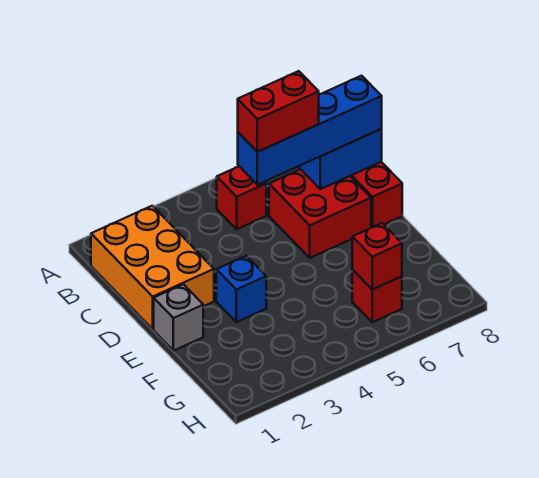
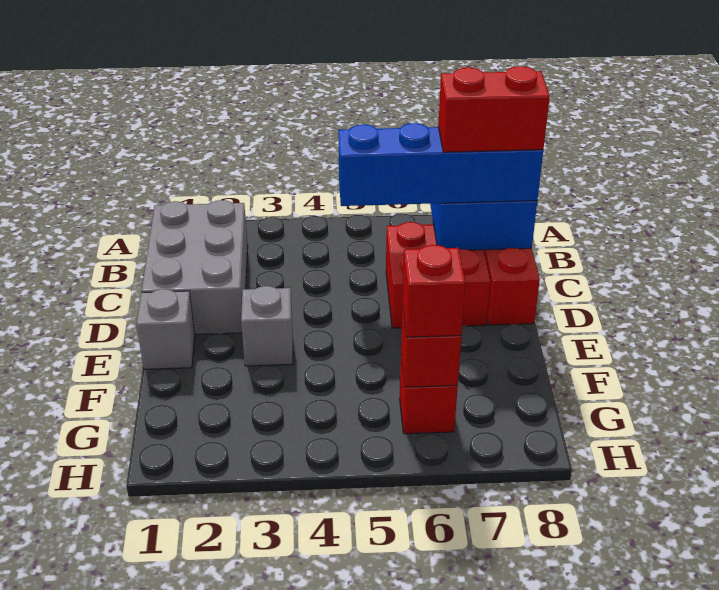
orange 2x3 brick [91,206,214,329] -> grey 2x3 brick [141,200,248,334]
red 1x1 brick [217,167,266,229] -> red 1x1 brick moved to [402,245,465,337]
red 1x2 brick [238,71,319,152] -> red 1x2 brick moved to [438,66,550,152]
blue 1x1 brick [216,256,266,322] -> grey 1x1 brick [241,286,293,366]

